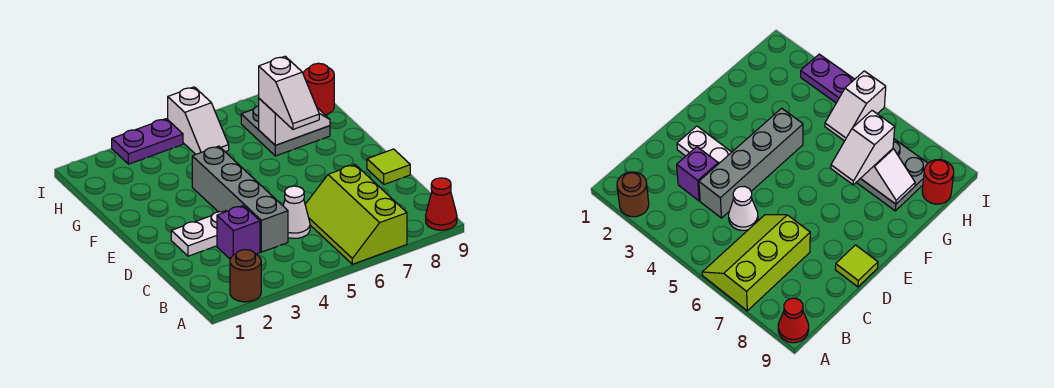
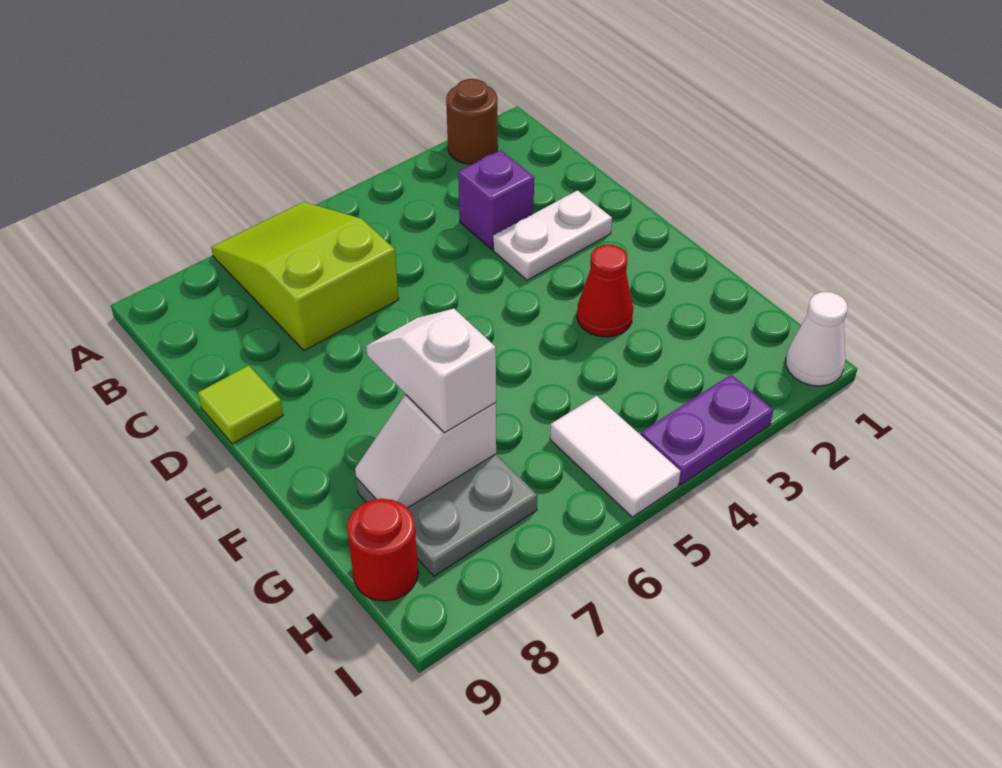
lime 2x3 slope [305,165,407,264] -> lime 2x3 slope turned to [211,202,399,350]
red 1x1 cone [426,178,457,230] -> red 1x1 cone moved to [577,245,633,337]
grey 1x4 brick [192,146,288,252] -> none
white 1x1 cone [283,186,310,238] -> white 1x1 cone moved to [786,292,848,386]
white 1x2 slope [168,87,229,154] -> white 1x2 tile [550,396,681,517]

